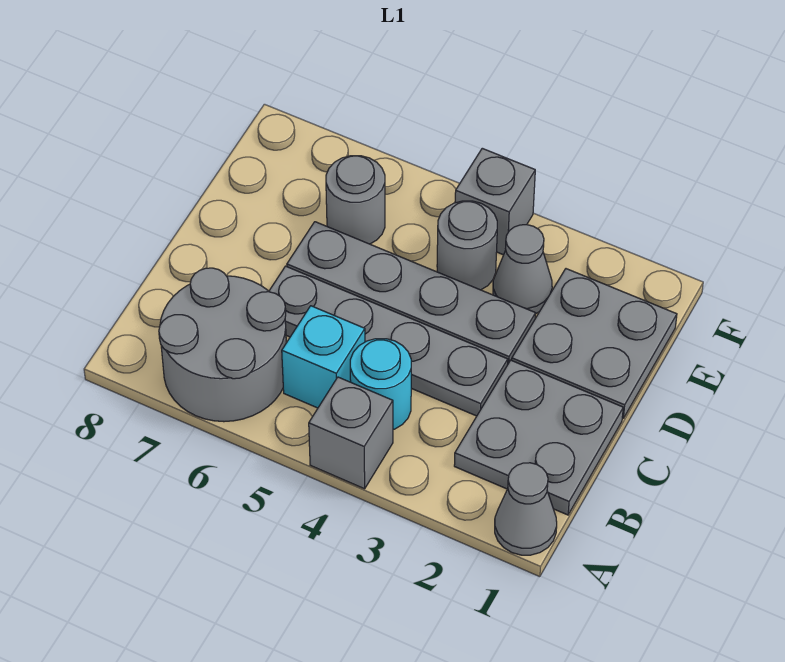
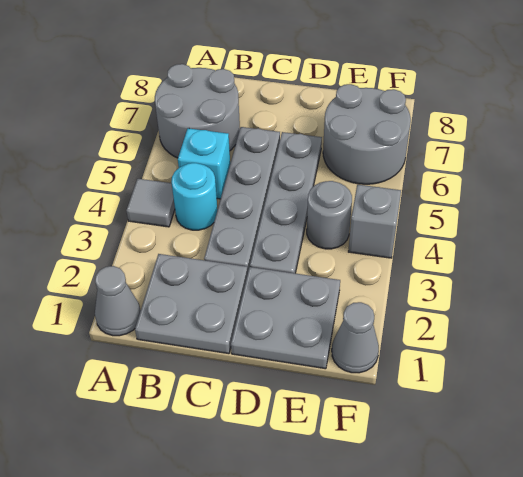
grey 1x1 brick [309,377,393,489] -> grey 1x1 tile [126,179,175,227]
grey 1x1 cone [493,225,552,313] -> grey 1x1 cone moved to [332,302,379,373]
grey 1x1 round brick [326,156,385,244] -> grey 2x2 round brick [323,84,411,184]

